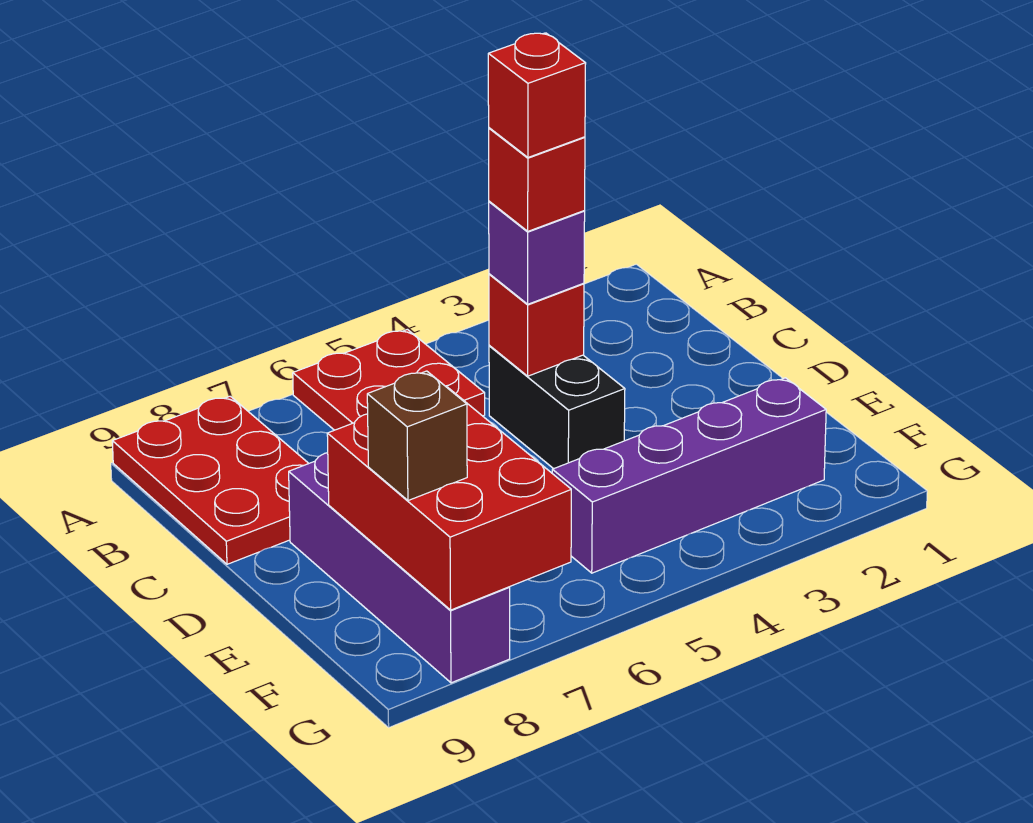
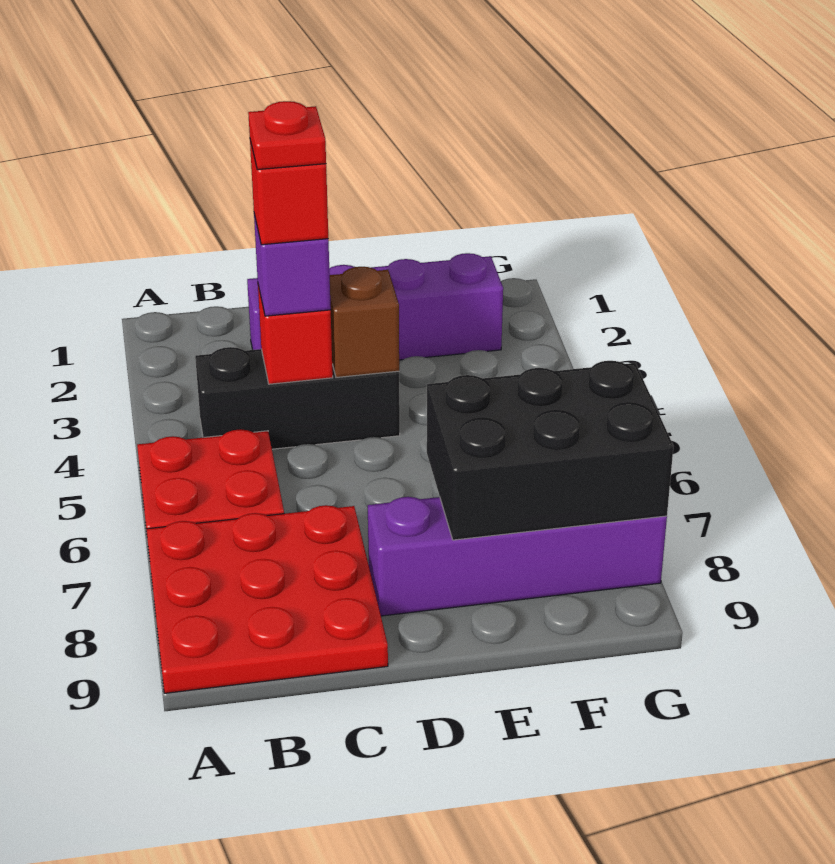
red 2x3 plate [112,396,309,564] -> red 3x3 plate [146,505,388,693]
black 1x2 brick [489,346,625,469] -> black 1x3 brick [195,347,400,449]
red 1x1 brick [488,33,586,157] -> red 1x1 plate [248,101,326,170]
red 2x3 brick [327,387,571,610] -> black 2x3 brick [427,361,674,540]
purple 1x4 brick [552,378,826,573] -> purple 1x4 brick turned to [247,253,503,360]
brown 1x1 brick [367,371,467,501] -> brown 1x1 brick moved to [330,267,399,377]

